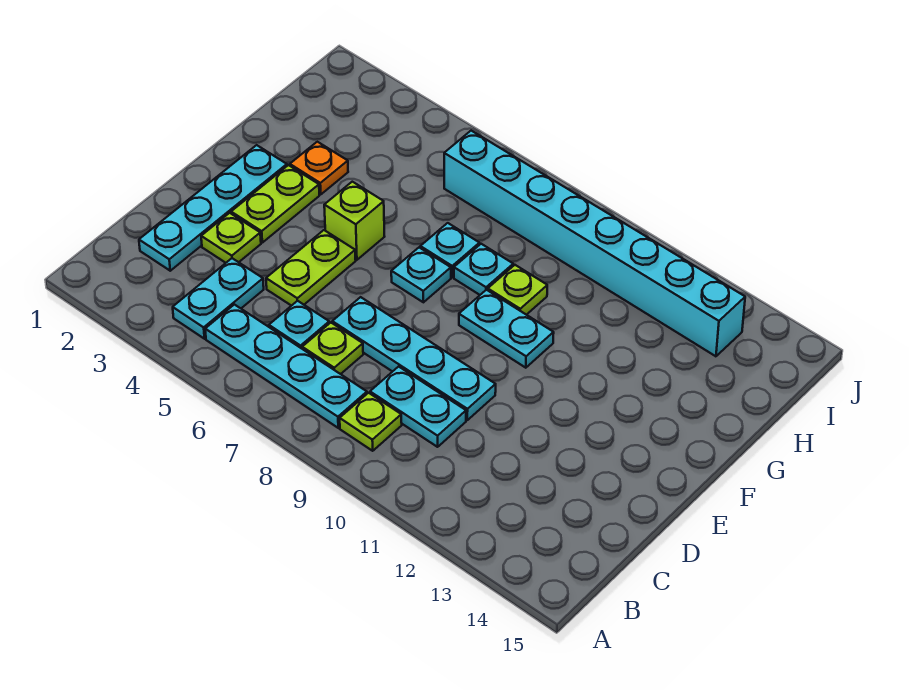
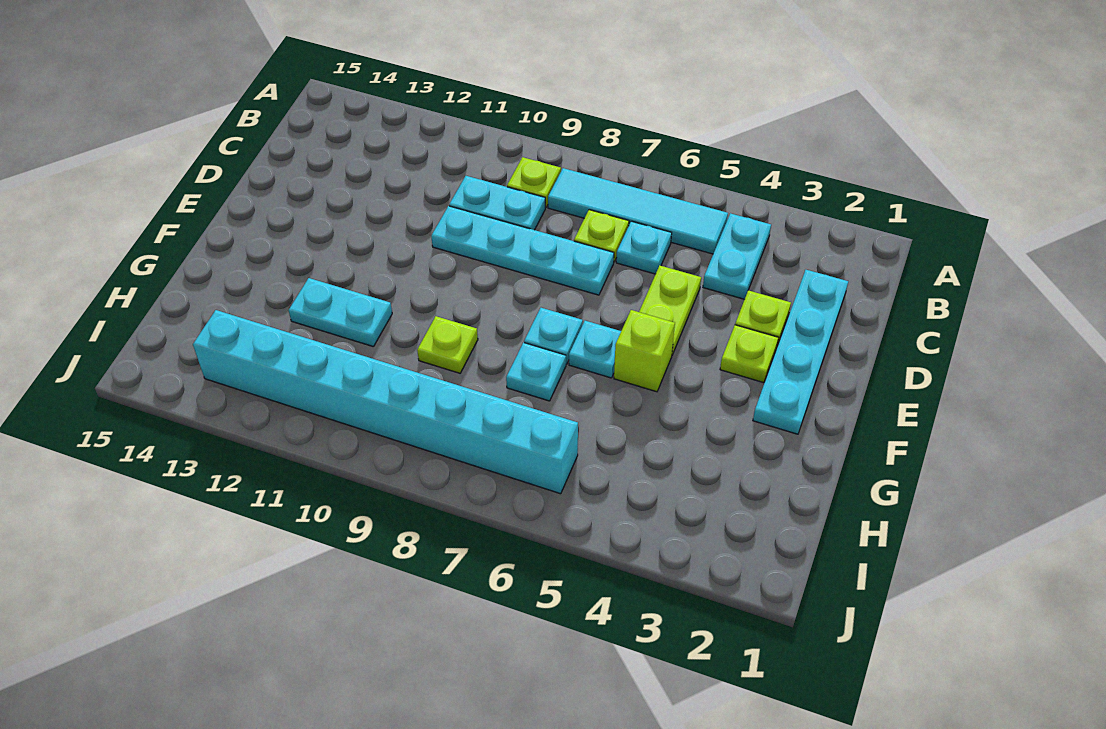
cyan 1x4 plate [205,305,367,428] -> cyan 1x4 tile [548,168,728,254]
lime 1x2 plate [231,165,319,243] -> lime 1x1 plate [720,325,778,383]
cyan 1x2 plate [459,290,554,368] -> cyan 1x2 plate moved to [289,278,392,346]
orange 1x1 plate [290,142,348,194] -> none
cyan 1x1 plate [454,244,513,295] -> cyan 1x1 plate moved to [569,321,621,378]

